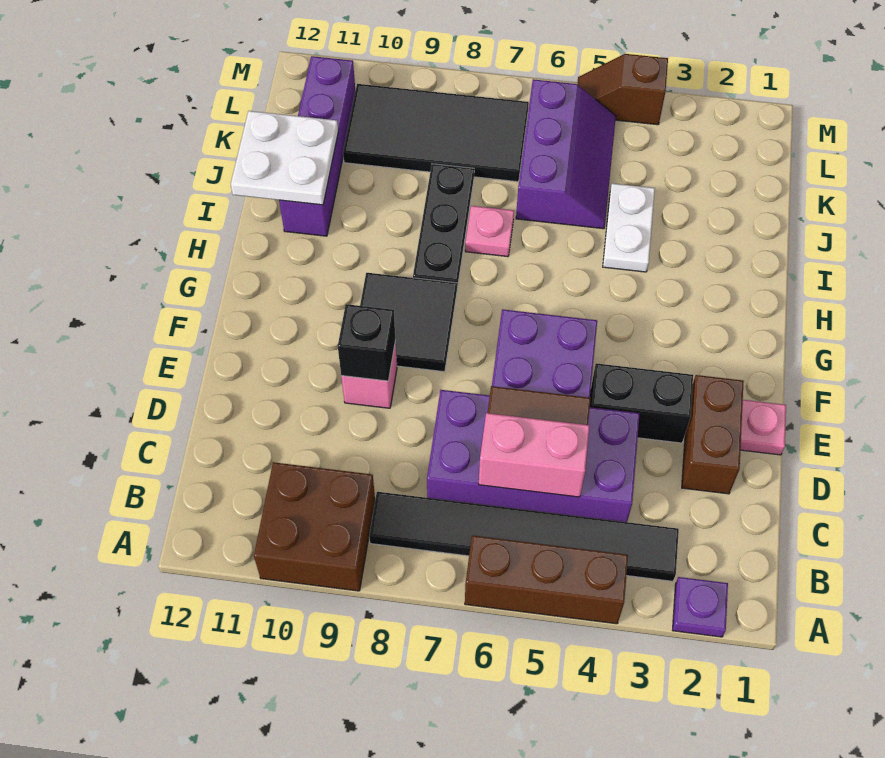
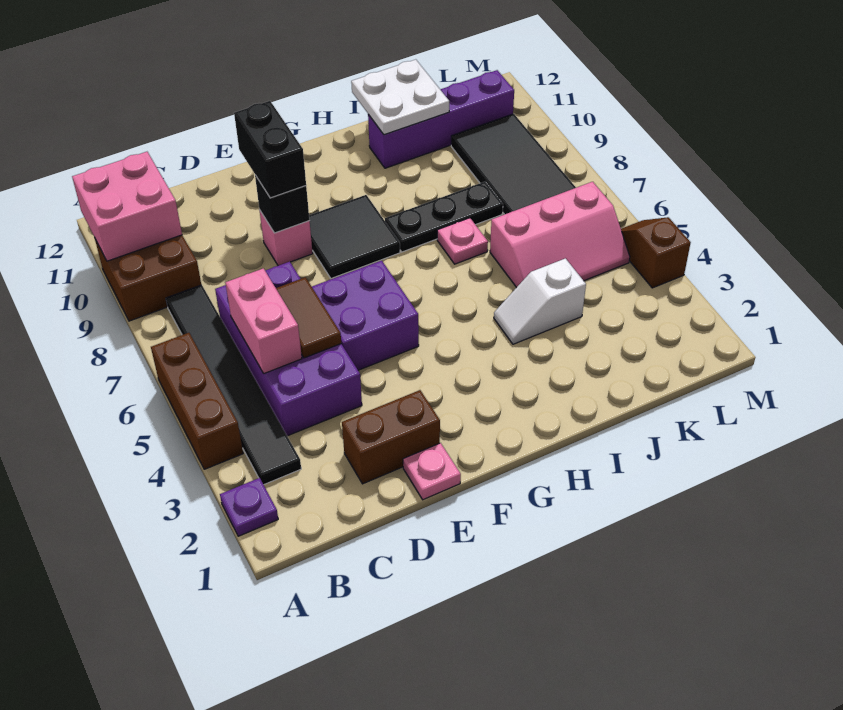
none -> pink 2x2 brick [72,152,182,261]
black 1x2 brick [590,363,693,443] -> black 1x2 brick moved to [234,101,306,198]
white 1x2 plate [603,183,655,272] -> white 1x2 slope [494,258,586,344]
purple 2x3 slope [516,79,616,229] -> pink 2x3 slope [490,182,630,288]

